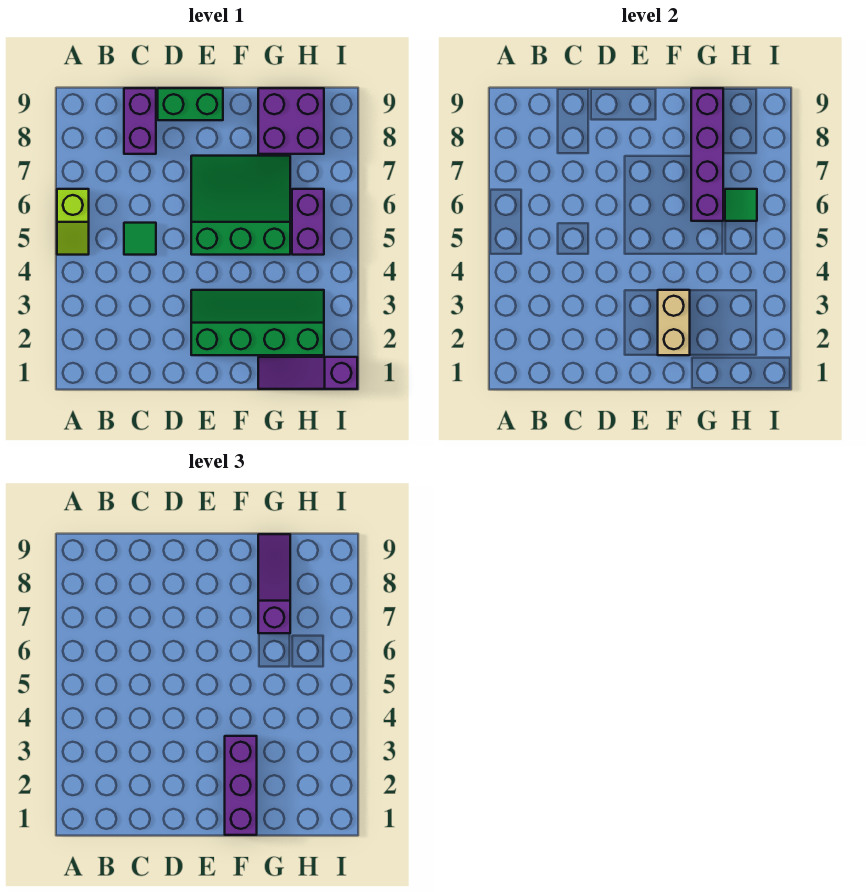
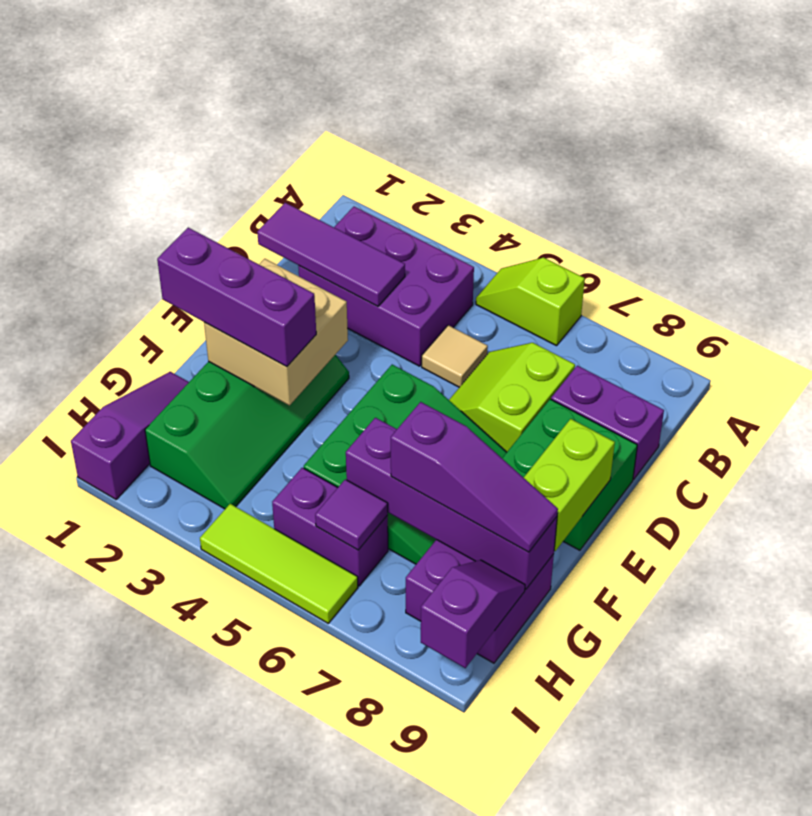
none -> purple 2x3 brick [298,207,474,366]
none -> purple 1x3 tile [257,203,405,306]
green 1x1 tile [124,223,156,255] -> tan 1x1 tile [422,325,488,387]
none -> lime 2x2 slope [449,343,575,452]
green 1x2 brick [158,88,223,120] -> green 2x2 brick [502,399,637,550]
none -> lime 1x2 brick [524,419,615,551]
tan 1x2 brick [658,290,690,355] -> tan 2x2 brick [204,259,348,405]
green 1x1 tile [725,189,757,221] -> purple 1x1 tile [315,479,388,550]
none -> purple 1x2 slope [421,560,525,668]
none -> lime 1x3 tile [200,504,358,623]

